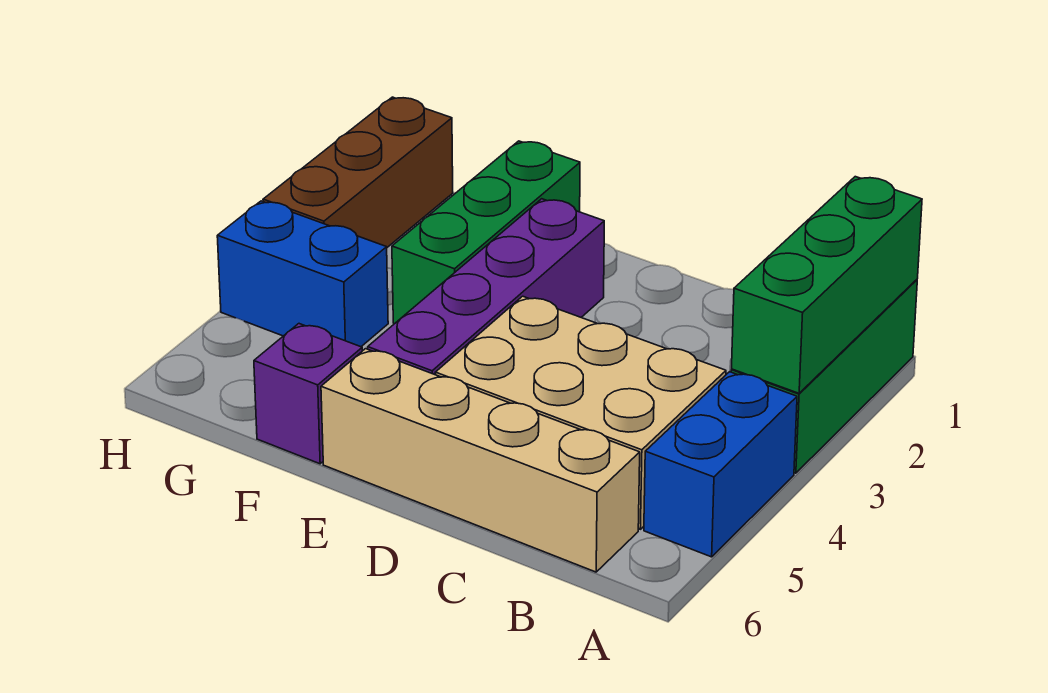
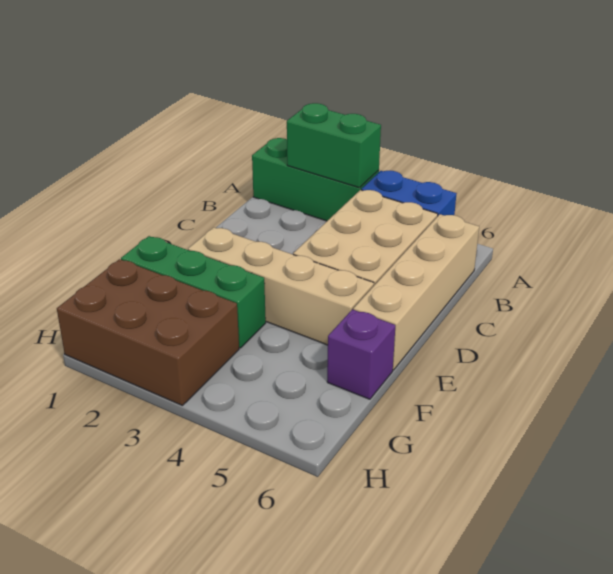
green 1x3 brick [732,177,922,393] -> green 1x2 brick [287,103,381,188]
purple 1x4 brick [368,199,604,375] -> tan 1x4 brick [188,227,374,345]
blue 1x2 brick [217,201,388,347] -> none
brown 1x3 brick [263,97,453,247] -> brown 2x3 brick [57,259,239,406]

